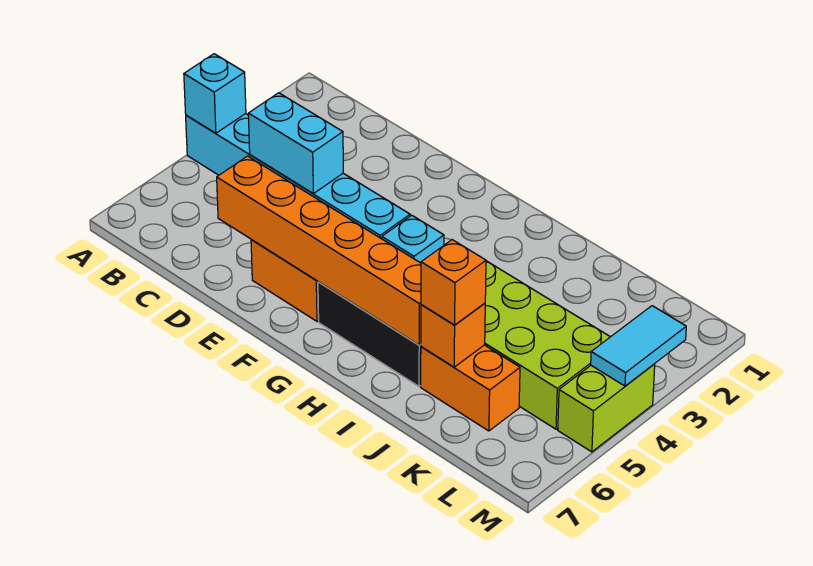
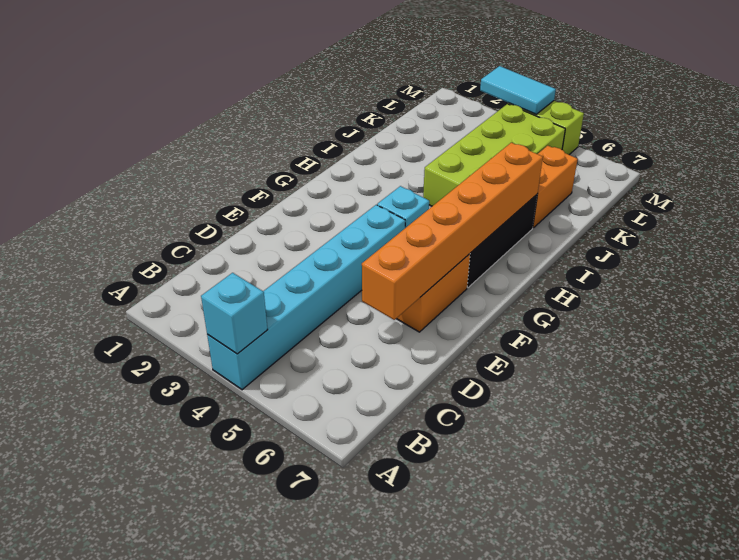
cyan 1x2 brick [248,93,343,194] -> none
orange 1x1 brick [421,303,485,367] -> none
orange 1x1 brick [421,240,486,325] -> none

